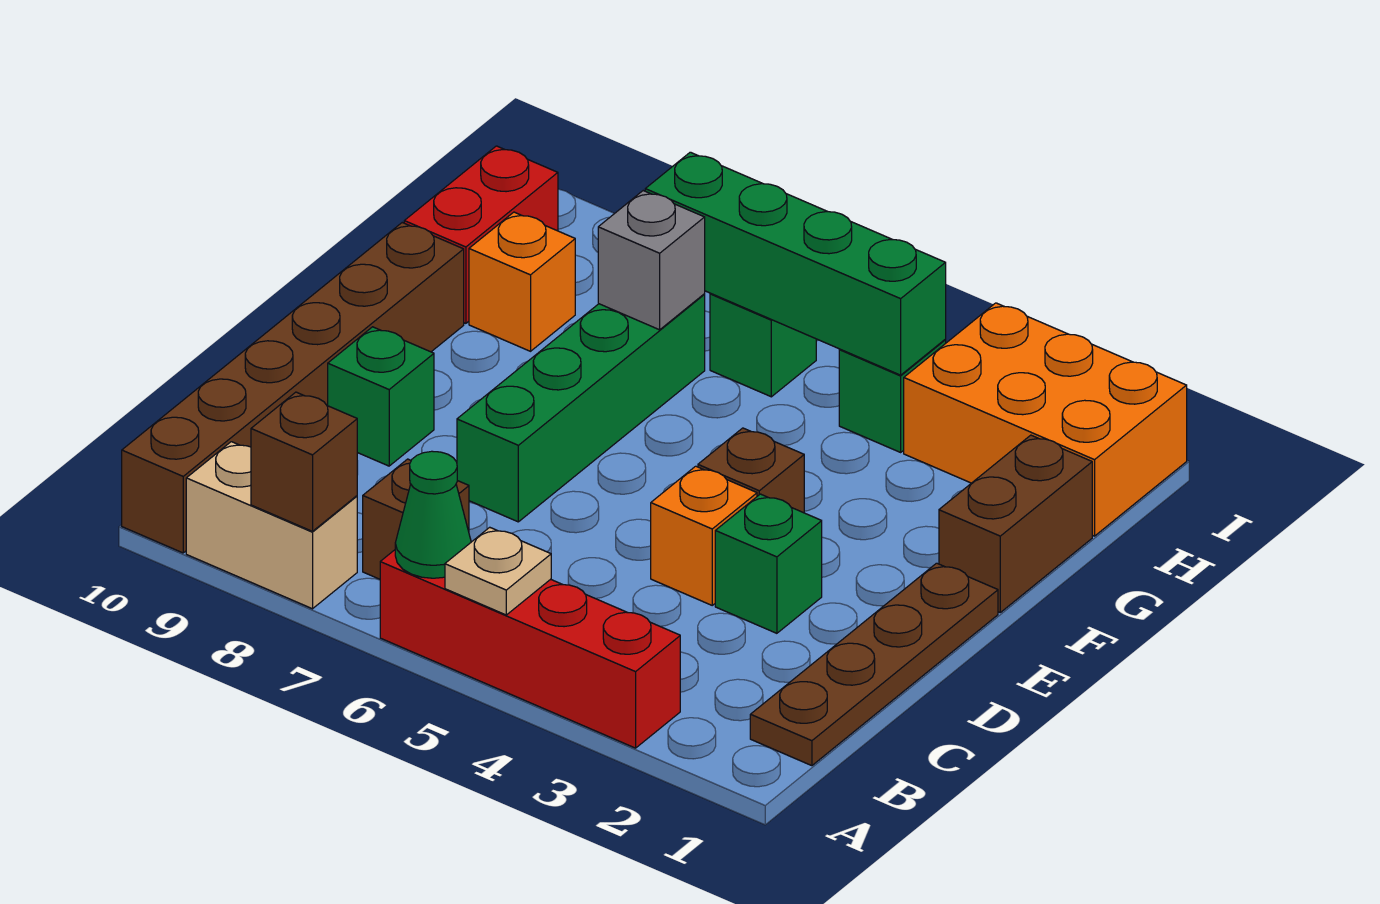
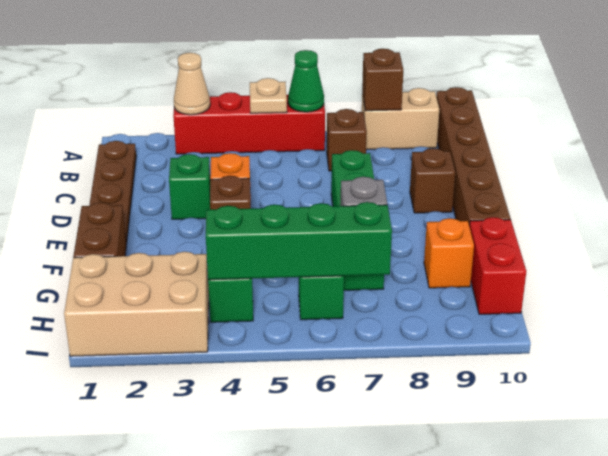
none -> tan 1x1 cone [174,53,210,115]
green 1x1 brick [328,327,434,466] -> brown 1x1 brick [410,148,455,213]
orange 2x3 brick [904,303,1187,536] -> tan 2x3 brick [64,252,209,356]

